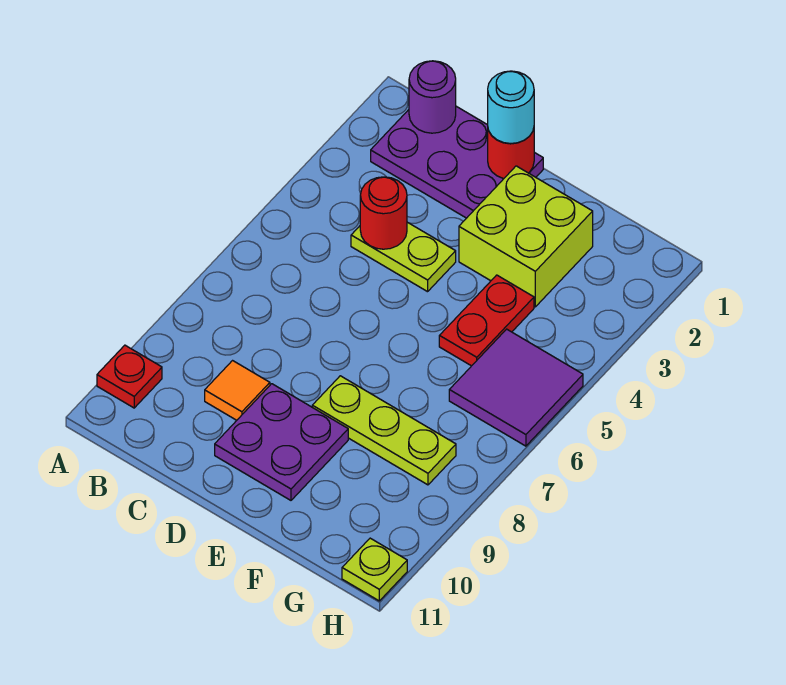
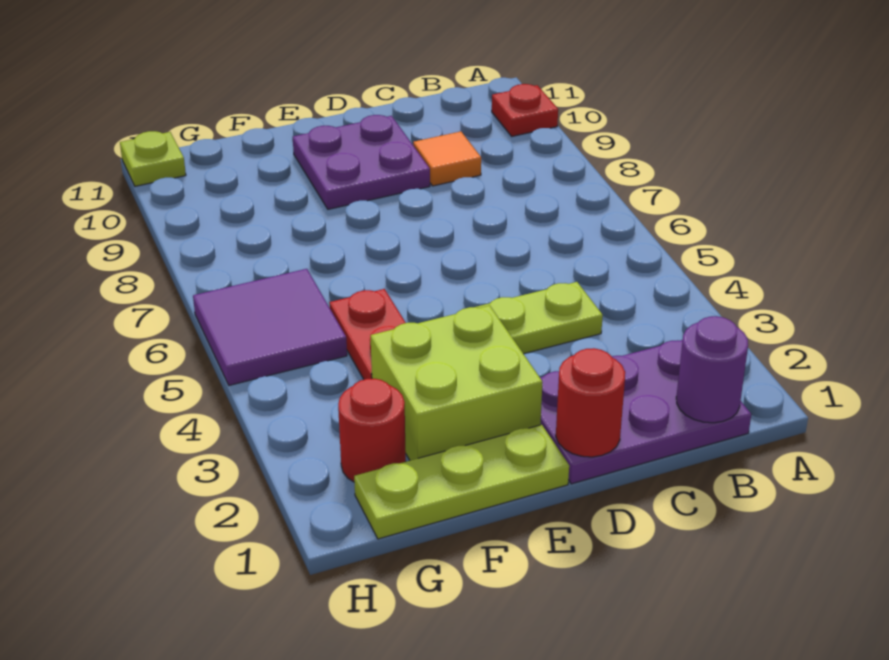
red 1x1 round brick [360,177,407,249] -> red 1x1 round brick moved to [338,379,406,482]
cyan 1x1 round brick [488,71,534,144] -> none
lime 1x3 plate [312,376,456,485] -> lime 1x3 plate moved to [354,425,569,539]

